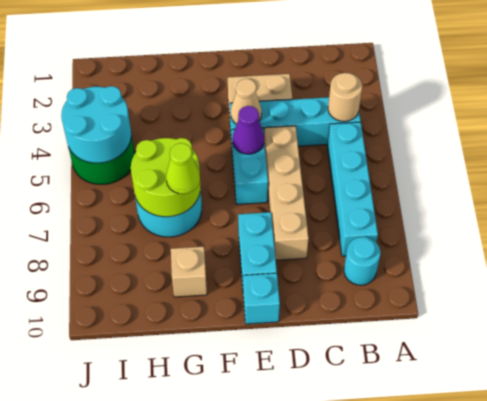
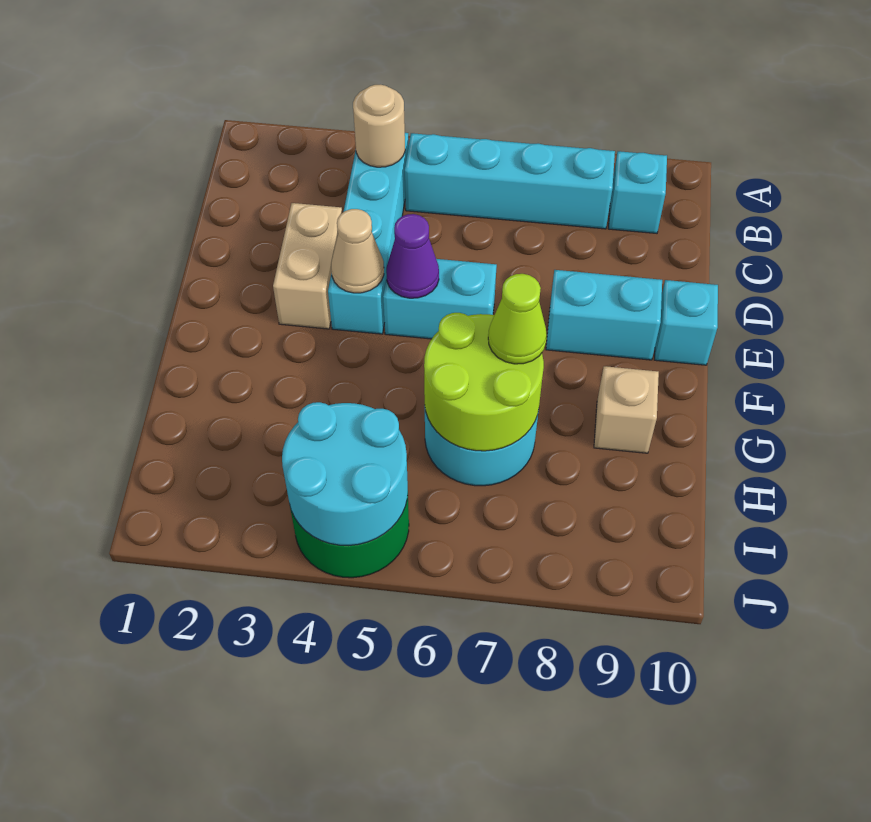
cyan 1x1 round brick [344,237,380,285] -> cyan 1x1 brick [608,151,667,233]
tan 1x4 brick [264,126,309,260] -> none

